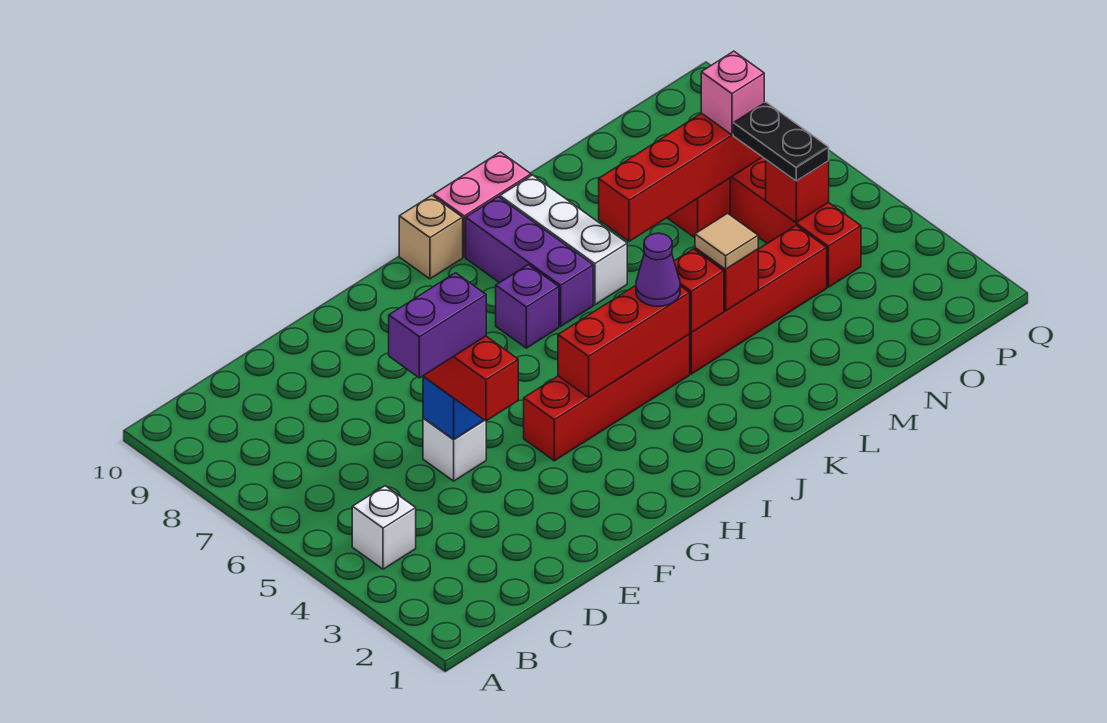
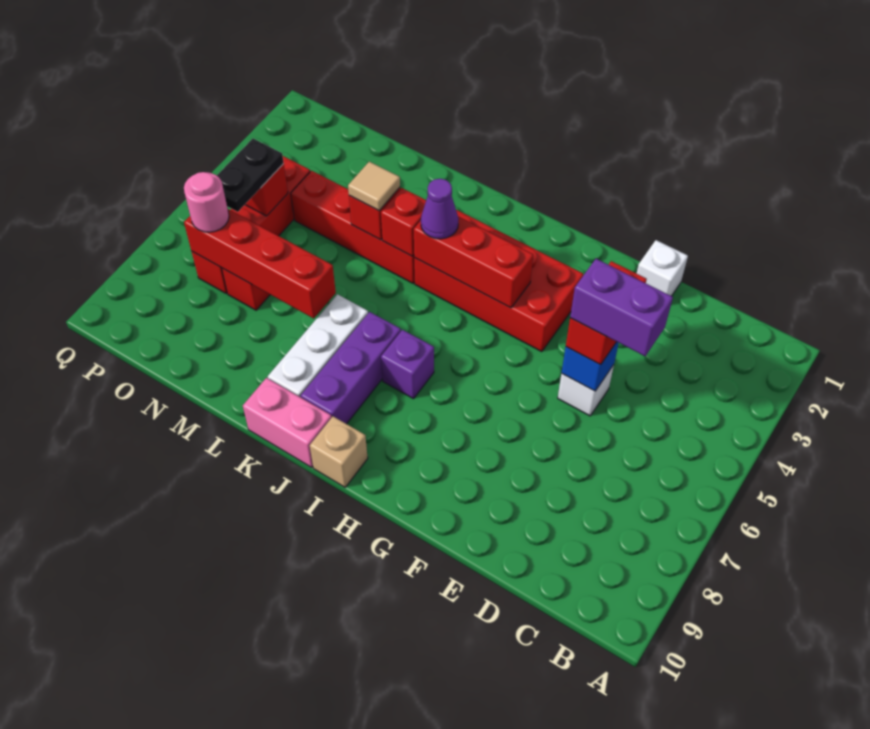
white 1x1 brick [352,486,416,569] -> white 1x1 brick moved to [637,240,688,296]
red 1x4 brick [524,334,690,461] -> red 2x4 brick [414,210,583,352]
pink 1x1 brick [701,51,764,135] -> pink 1x1 round brick [184,172,229,232]

